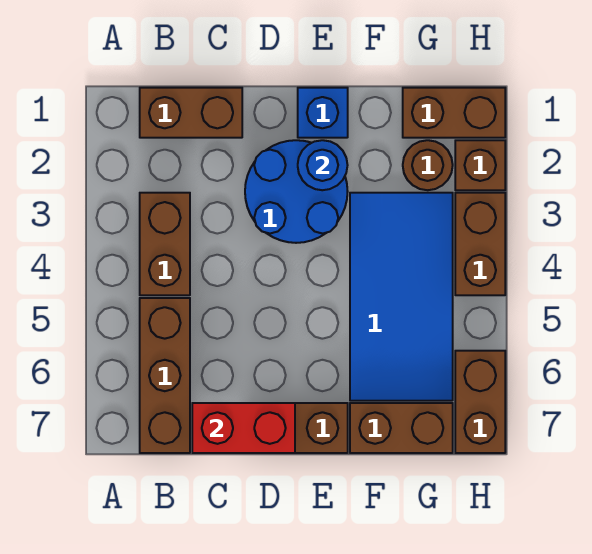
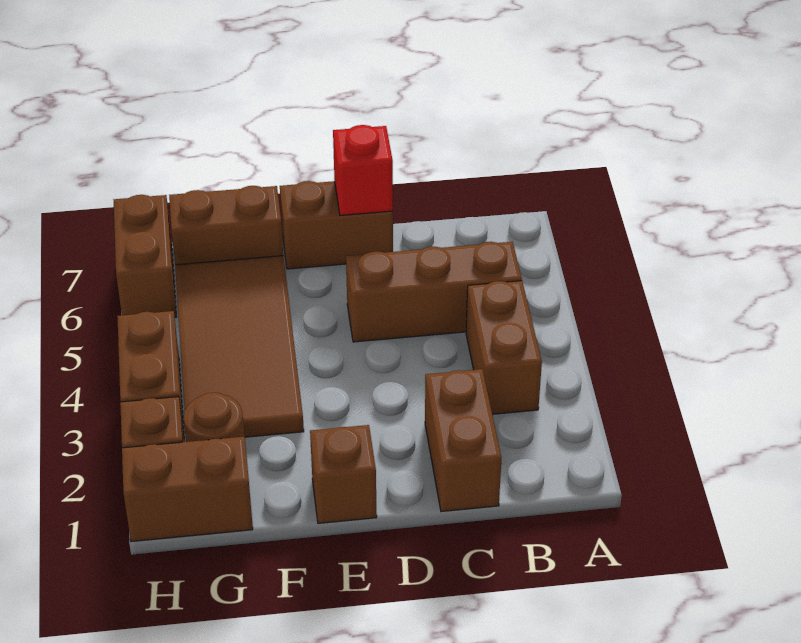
brown 1x2 brick [140,88,242,138] -> brown 1x2 brick turned to [425,369,501,512]
brown 1x3 brick [140,298,190,453] -> brown 1x3 brick turned to [346,242,522,342]
red 1x2 brick [192,403,295,453] -> red 1x1 brick [333,125,393,215]
blue 2x2 round brick [245,140,348,243] -> none
blue 1x1 brick [298,88,348,138] -> brown 1x1 brick [310,425,377,523]
blue 1x1 round brick [298,140,348,190] -> none
blue 2x4 tile [350,193,453,401] -> brown 2x4 tile [175,256,304,437]

